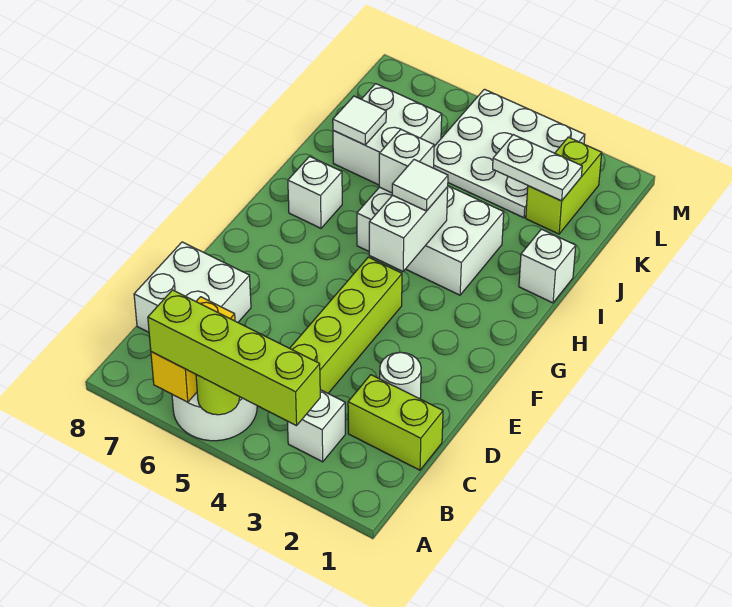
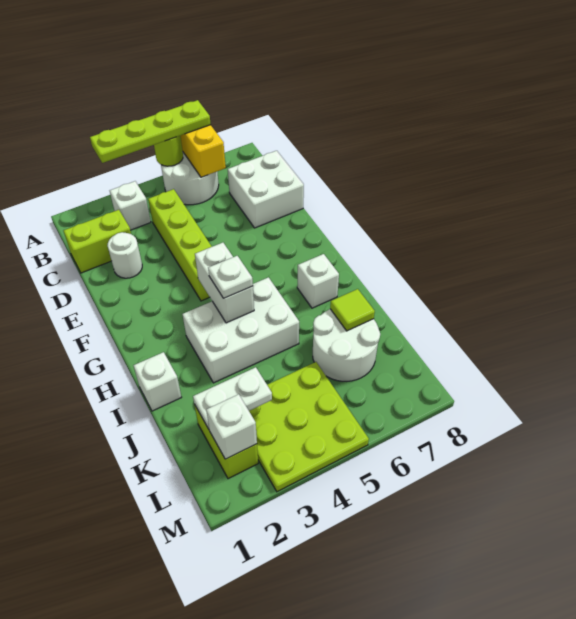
lime 1x4 brick [148,290,320,426] -> lime 1x4 plate [90,100,211,163]
white 1x1 tile [392,160,448,211] -> white 1x1 plate [208,256,253,298]
white 1x1 brick [379,129,434,193] -> white 1x1 brick moved to [206,394,257,459]
white 2x2 brick [333,84,442,185] -> white 2x2 round brick [313,309,380,381]
white 1x1 tile [333,96,386,145] -> lime 1x1 tile [330,289,375,331]
white 3x3 plate [434,89,585,218] -> lime 3x3 plate [249,362,369,492]

